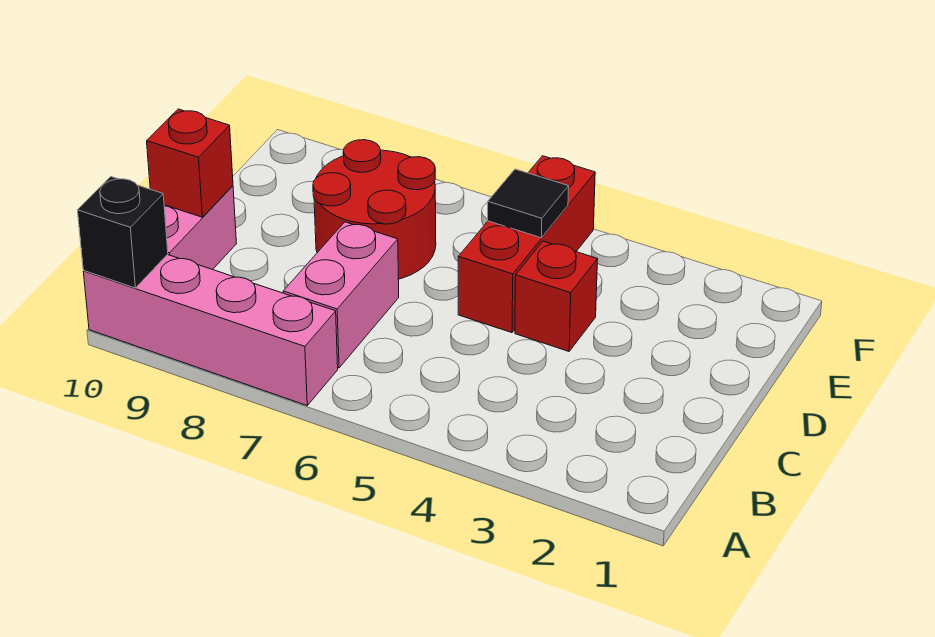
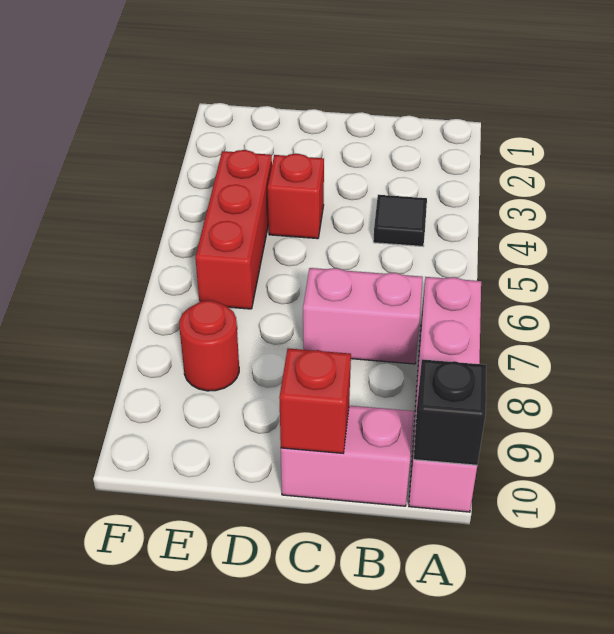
red 1x3 brick [458,156,595,333] -> red 1x3 brick turned to [195,150,272,309]
red 2x2 round brick [313,140,436,279] -> red 1x1 round brick [179,301,239,391]
black 1x1 tile [488,169,569,238] -> black 1x1 tile moved to [373,195,427,246]

